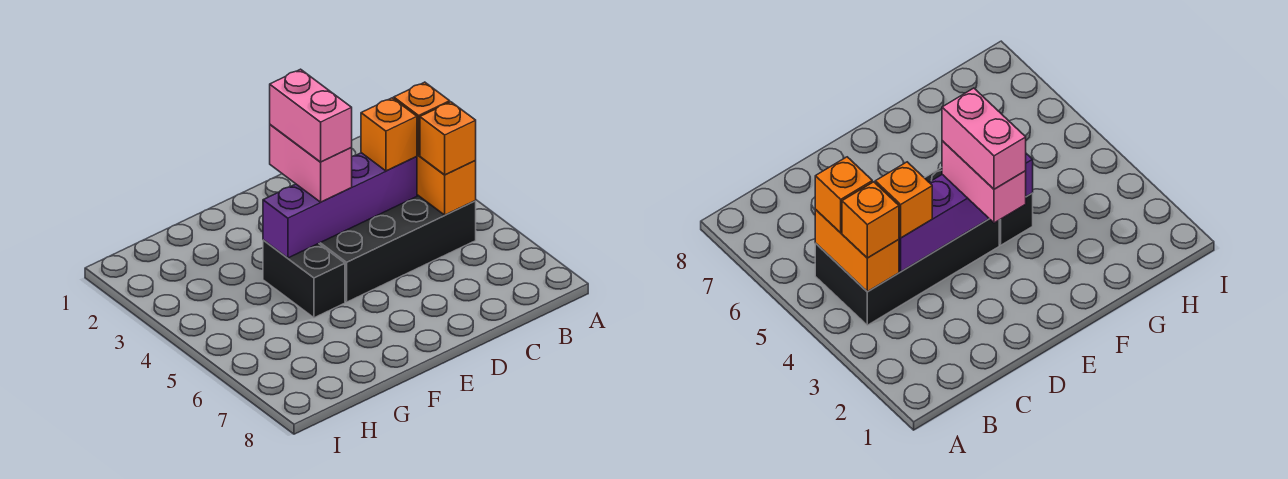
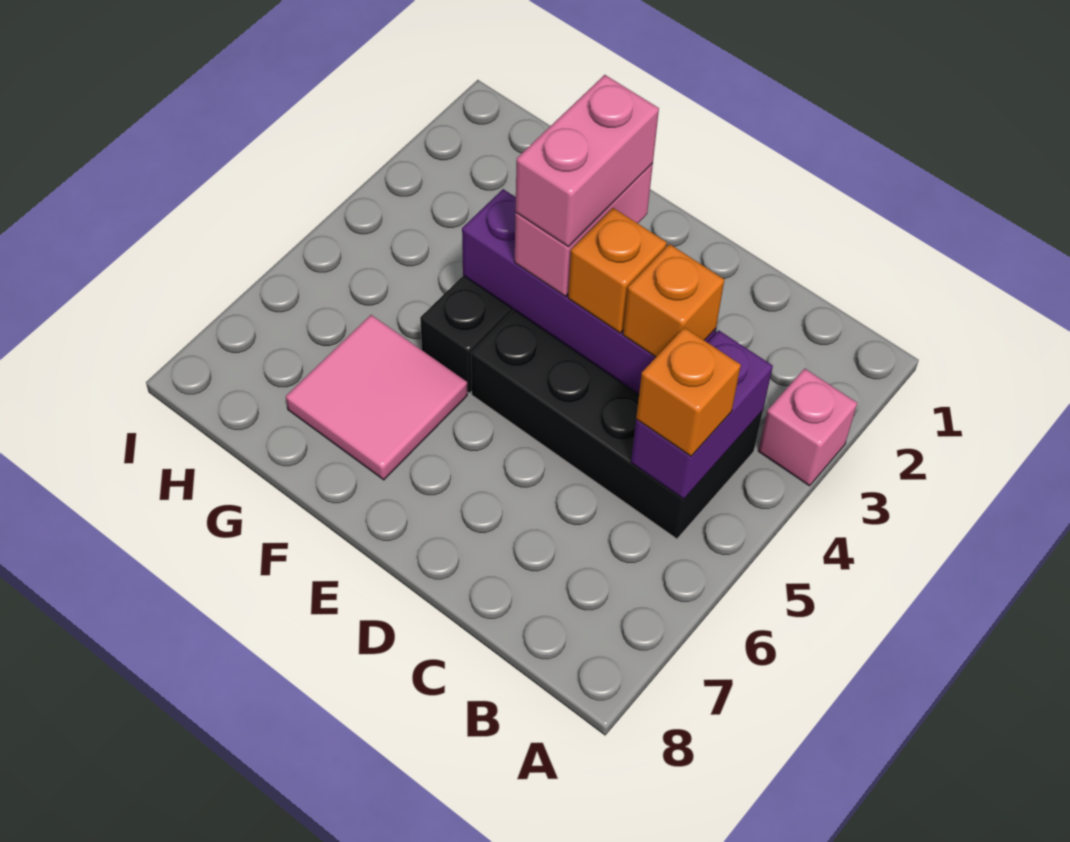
none -> pink 1x1 brick [758,369,857,486]
orange 1x2 brick [417,155,476,215] -> purple 1x2 brick [631,330,773,499]
orange 1x1 brick [394,82,450,155] -> orange 1x1 brick moved to [568,208,667,333]
none -> pink 2x2 tile [286,315,467,480]

